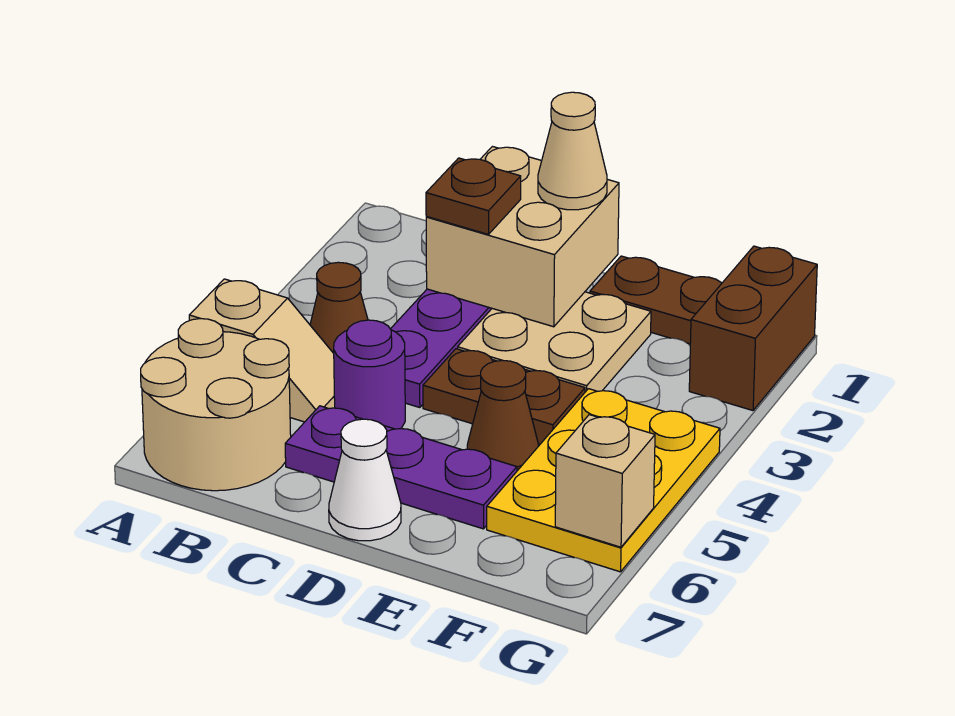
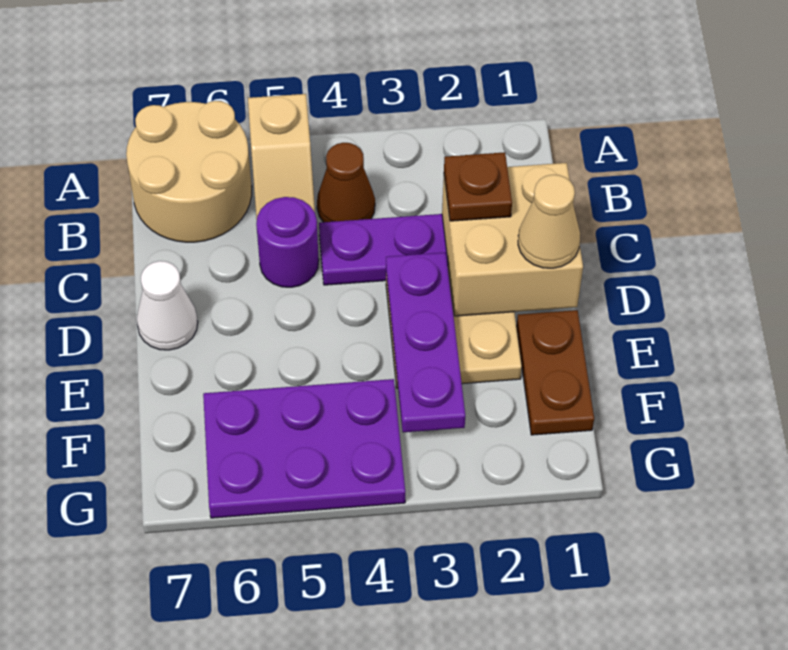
purple 1x3 plate [285,406,517,529] -> purple 1x3 plate moved to [386,252,465,432]
brown 1x2 plate [423,349,585,444] -> none
brown 1x1 cone [467,360,538,471] -> none
yellow 2x3 plate [487,389,720,572] -> purple 2x3 plate [203,379,405,518]
brown 1x2 brick [689,246,817,411] -> none
tan 1x1 brick [555,415,655,547] -> none

